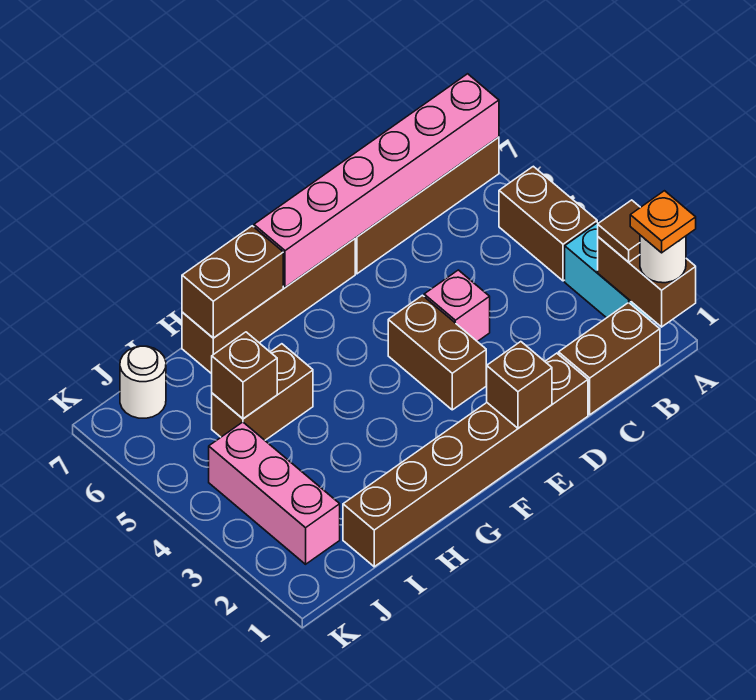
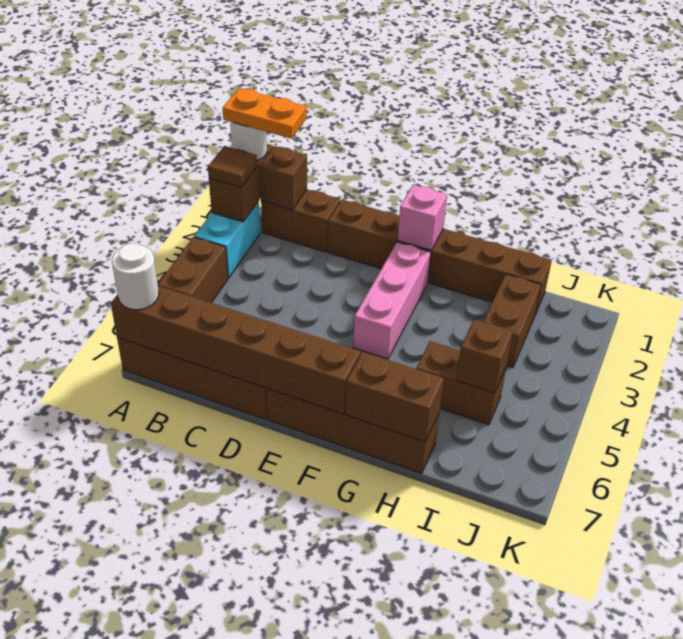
orange 1x1 plate [630,191,696,253] -> orange 1x2 plate [223,88,307,139]
pink 1x6 brick [254,74,499,287] -> brown 1x6 brick [111,286,361,414]
pink 1x1 brick [424,270,490,342] -> pink 1x1 brick moved to [398,185,447,250]
brown 1x1 brick [486,342,552,428] -> brown 1x1 brick moved to [260,146,307,209]
brown 1x2 brick [388,295,486,410] -> brown 1x2 brick moved to [484,274,541,367]
pink 1x3 brick [209,422,340,564] -> pink 1x3 brick moved to [353,242,431,359]
white 1x1 round brick [120,346,166,418] -> white 1x1 round brick moved to [112,243,159,310]

